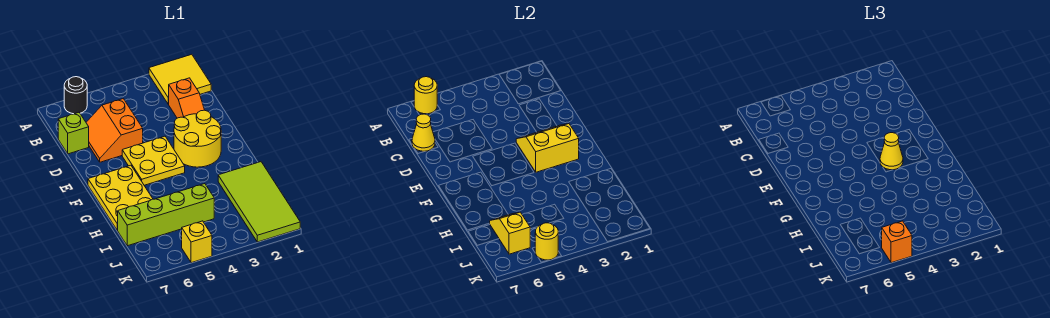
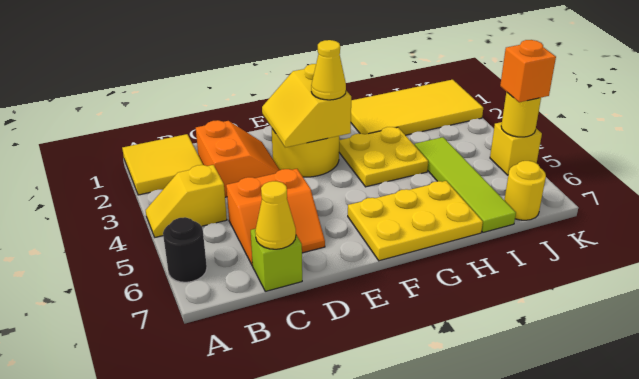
yellow 1x1 round brick [414,77,437,114] -> yellow 1x1 round brick moved to [504,161,546,220]
orange 1x2 slope [169,78,204,118] -> orange 2x2 slope [196,120,280,197]
yellow 2x2 plate [122,136,185,185] -> yellow 2x2 plate moved to [339,127,428,187]
lime 2x4 tile [218,162,300,242] -> yellow 2x4 tile [351,80,483,135]
lime 1x4 brick [117,184,214,246] -> lime 1x4 tile [414,137,516,232]
yellow 1x2 slope [490,212,530,254] -> yellow 1x2 slope moved to [146,165,227,237]

